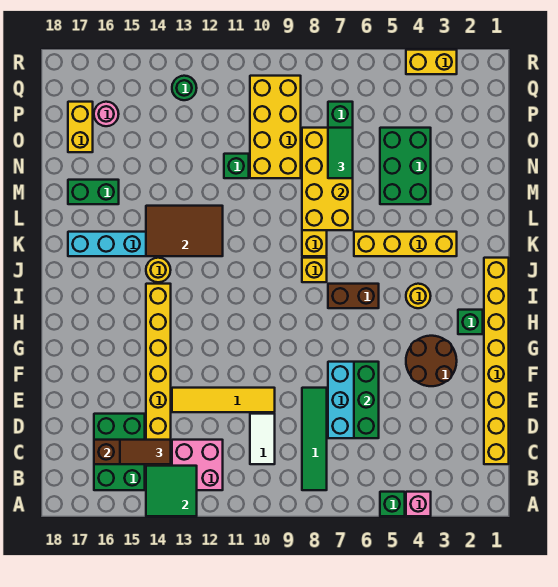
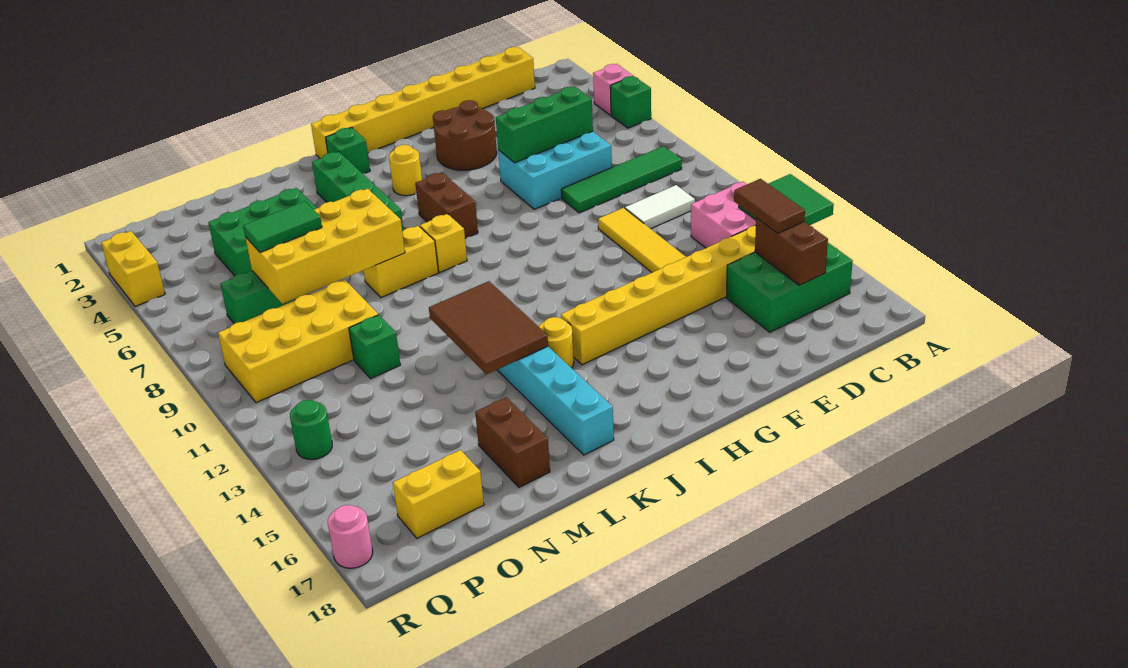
green 1x1 brick [458,310,483,334] -> green 1x1 brick moved to [325,127,370,174]
yellow 1x4 brick [354,232,457,256] -> green 1x4 brick [312,152,403,231]
green 1x2 brick [68,180,119,204] -> brown 1x2 brick [475,397,550,487]
pink 1x1 round brick [94,102,119,126] -> pink 1x1 round brick moved to [328,505,373,568]

